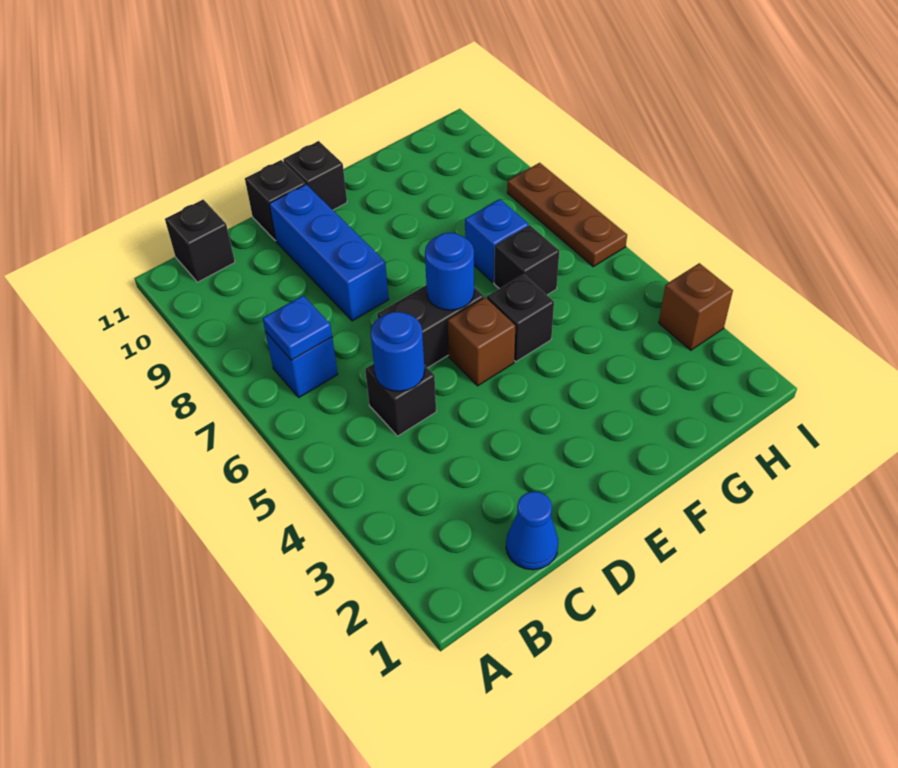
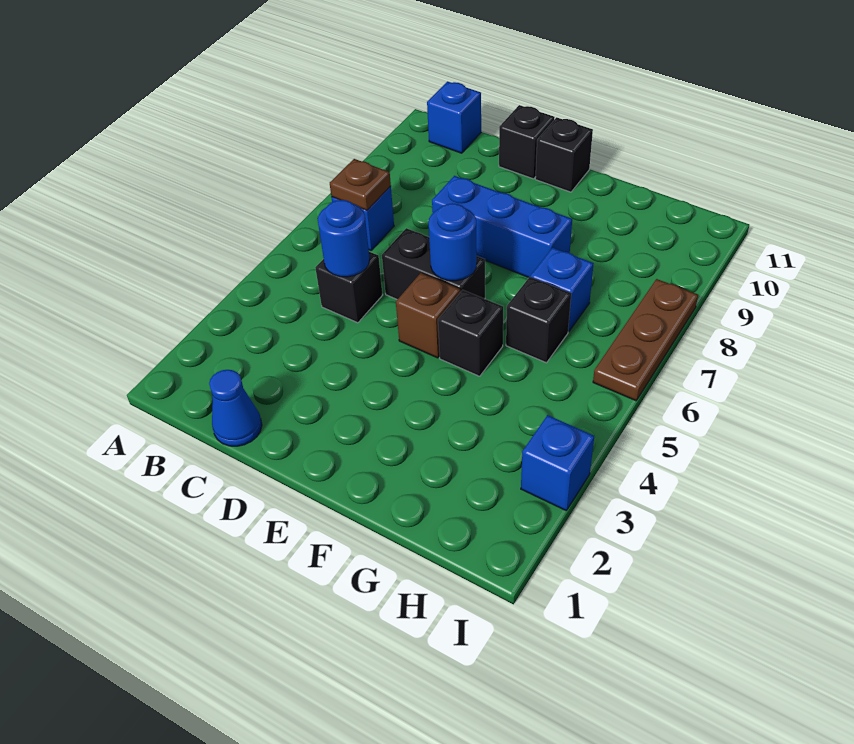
blue 1x1 plate [263,296,332,360] -> brown 1x1 plate [330,159,391,210]
black 1x1 brick [165,200,235,282] -> blue 1x1 brick [427,82,481,153]
blue 1x3 brick [269,185,389,321] -> blue 1x3 brick turned to [432,176,572,277]
brown 1x1 brick [659,263,733,350] -> blue 1x1 brick [521,415,594,510]

